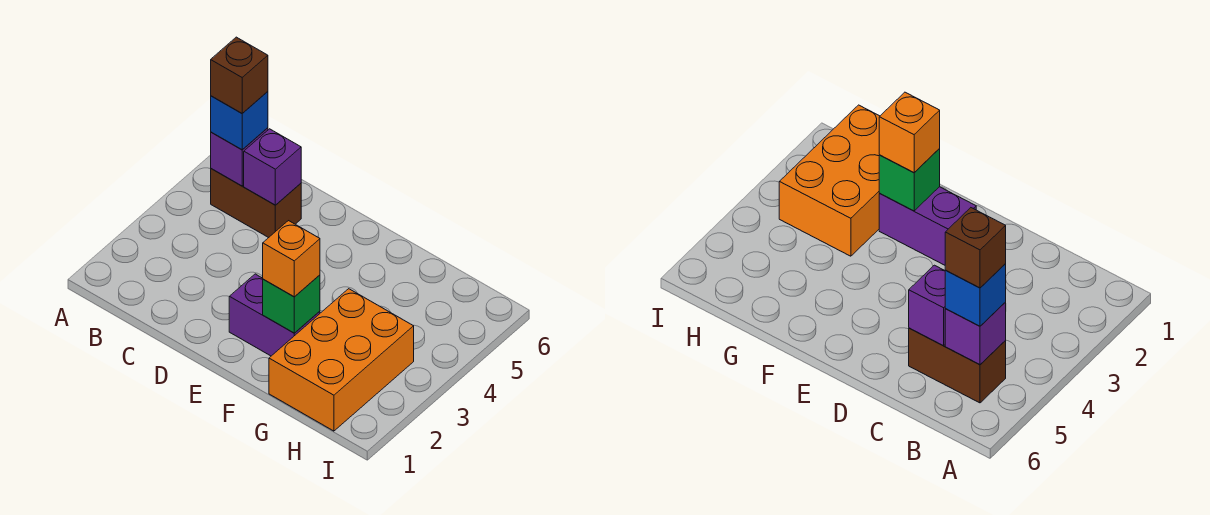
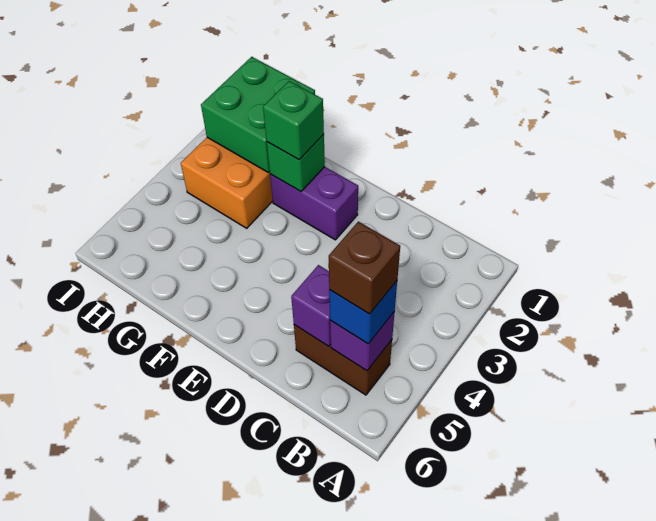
orange 1x1 brick [263,221,320,297] -> green 1x1 brick [263,81,324,160]
none -> green 2x2 brick [201,57,315,173]

